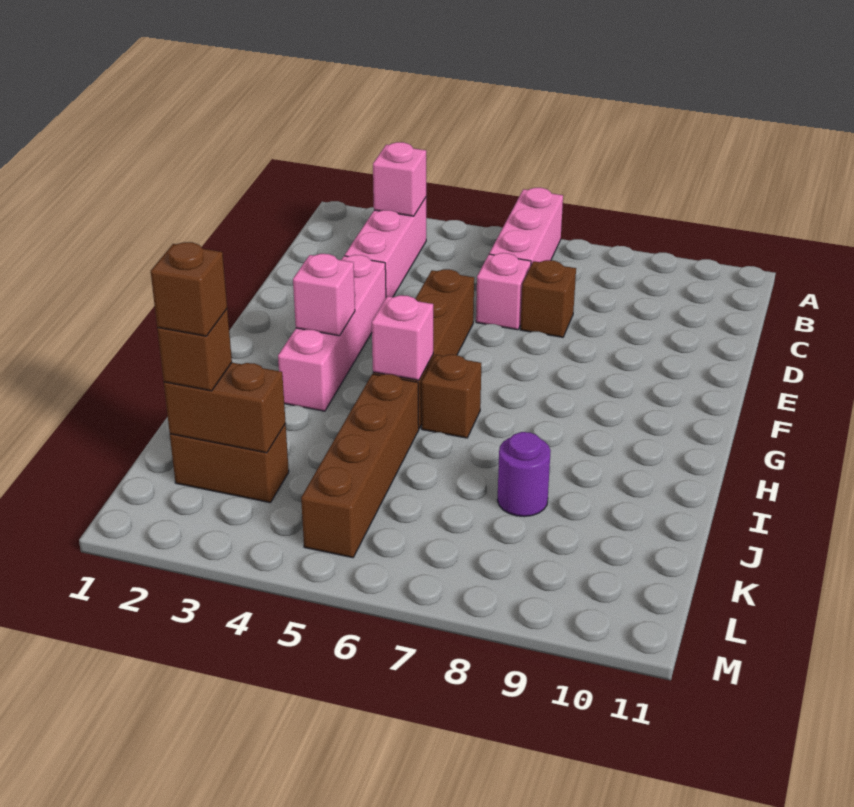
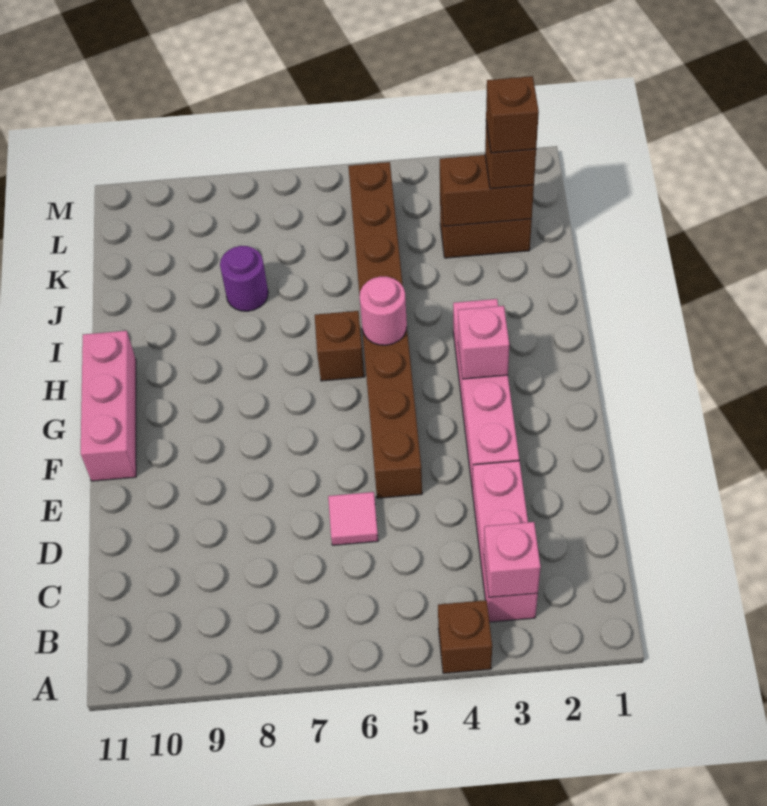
pink 1x3 brick [489,188,563,265] -> pink 1x3 brick moved to [81,331,136,481]
pink 1x1 brick [476,253,531,330] -> pink 1x1 tile [328,492,378,545]
brown 1x1 brick [520,260,576,337] -> brown 1x1 brick moved to [438,600,492,673]
pink 1x1 brick [372,295,433,380] -> pink 1x1 round brick [360,276,407,345]

